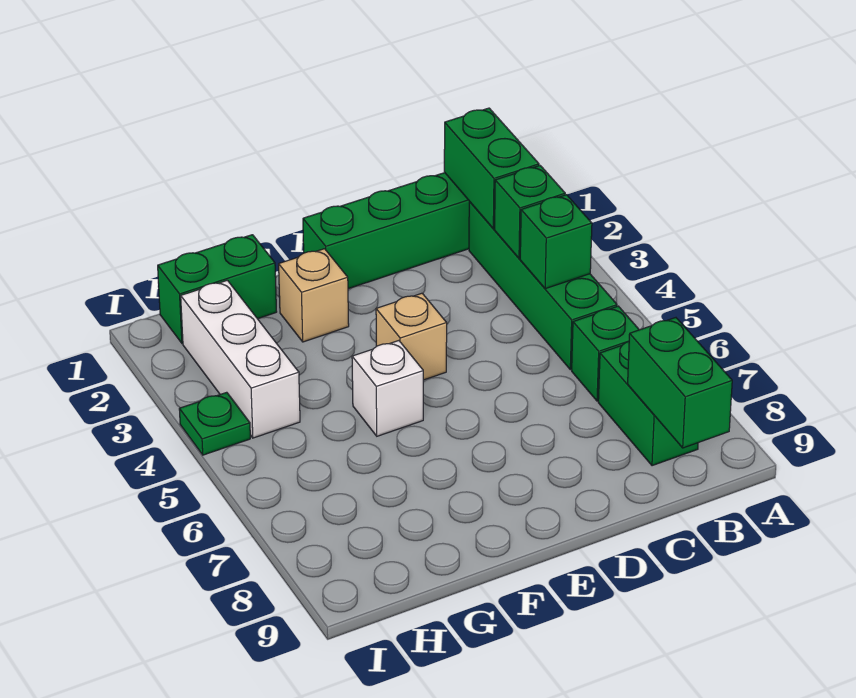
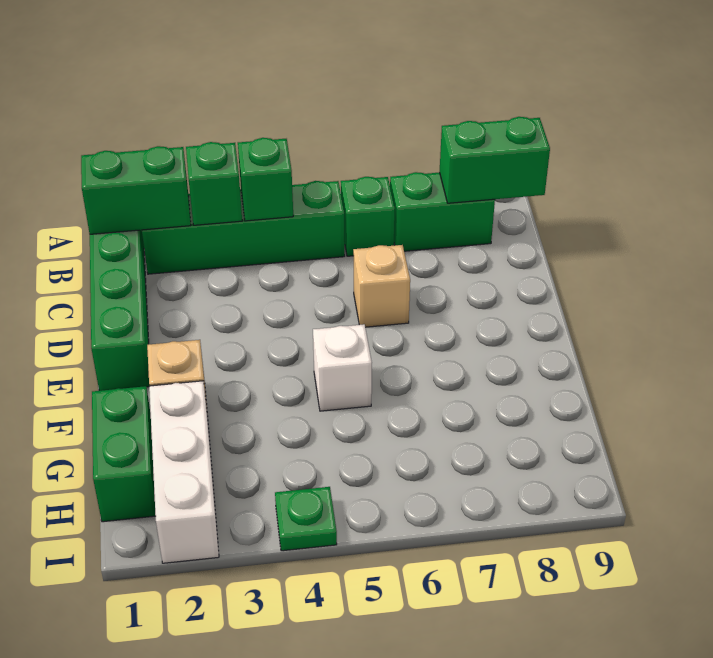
tan 1x1 brick [376,293,447,380] -> tan 1x1 brick moved to [353,245,410,327]
white 1x3 brick [181,280,300,438] -> white 1x3 brick turned to [149,381,219,563]

